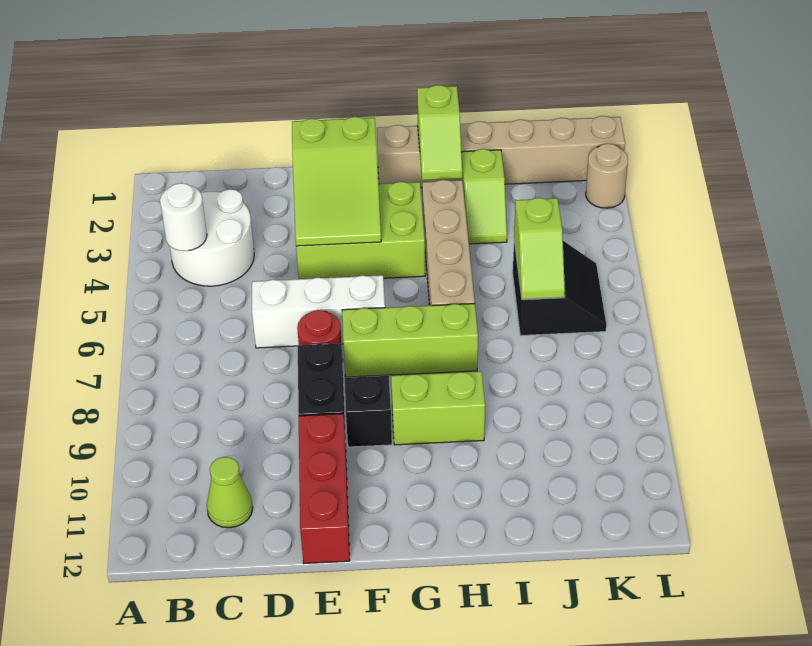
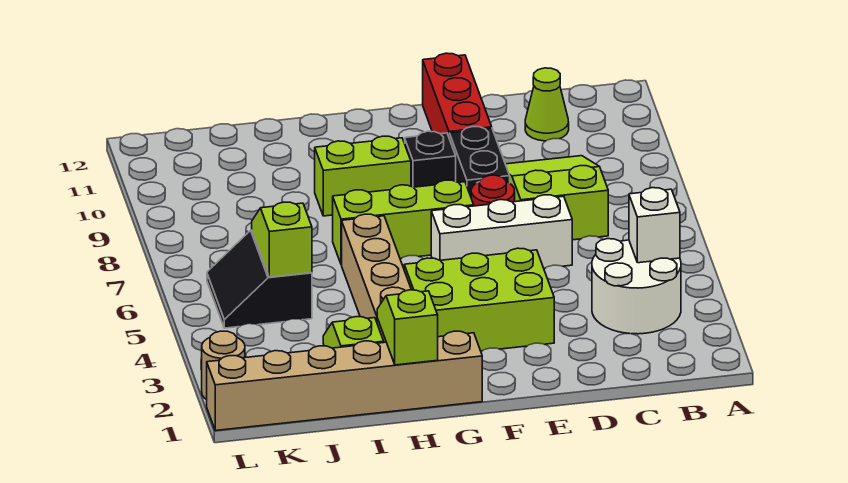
white 1x1 round brick [160,183,207,251] -> white 1x1 brick [629,188,680,263]
lime 2x3 slope [292,117,381,246] -> lime 2x3 slope moved to [506,156,608,240]

